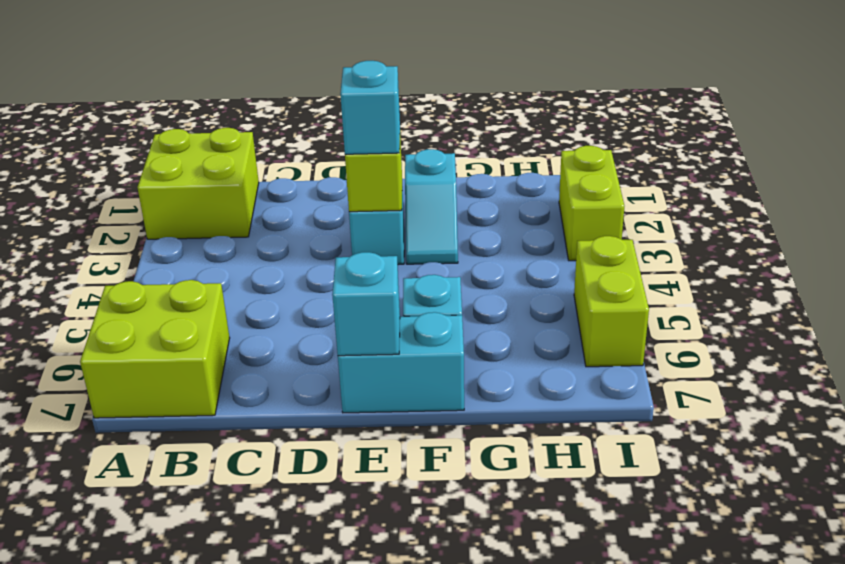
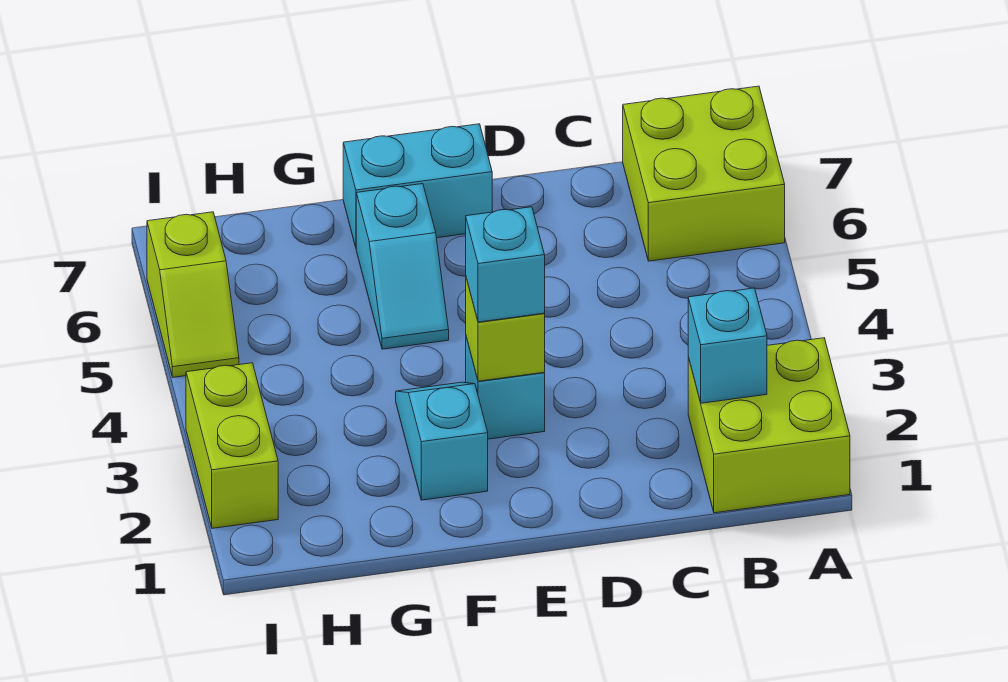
cyan 1x1 brick [332,252,400,356] -> cyan 1x1 brick moved to [688,288,767,403]
lime 1x2 brick [574,236,649,367] -> lime 1x2 slope [147,212,239,377]

